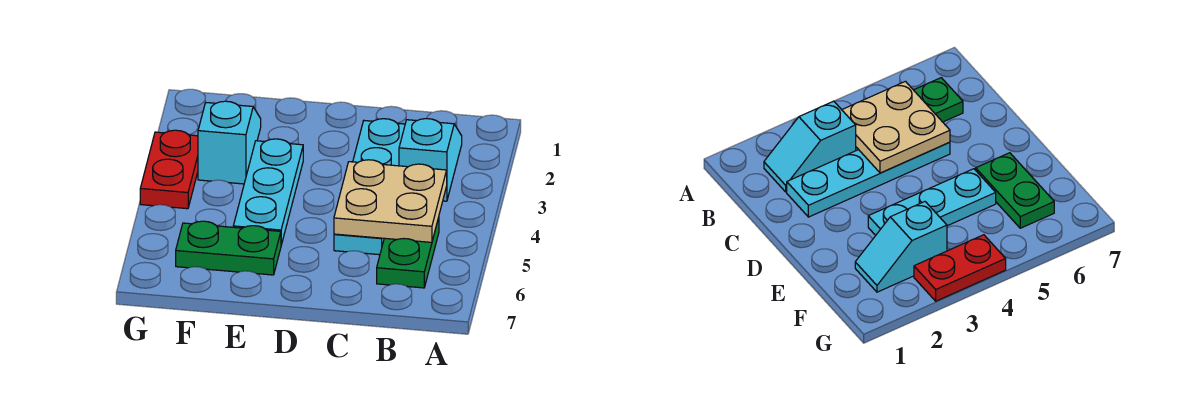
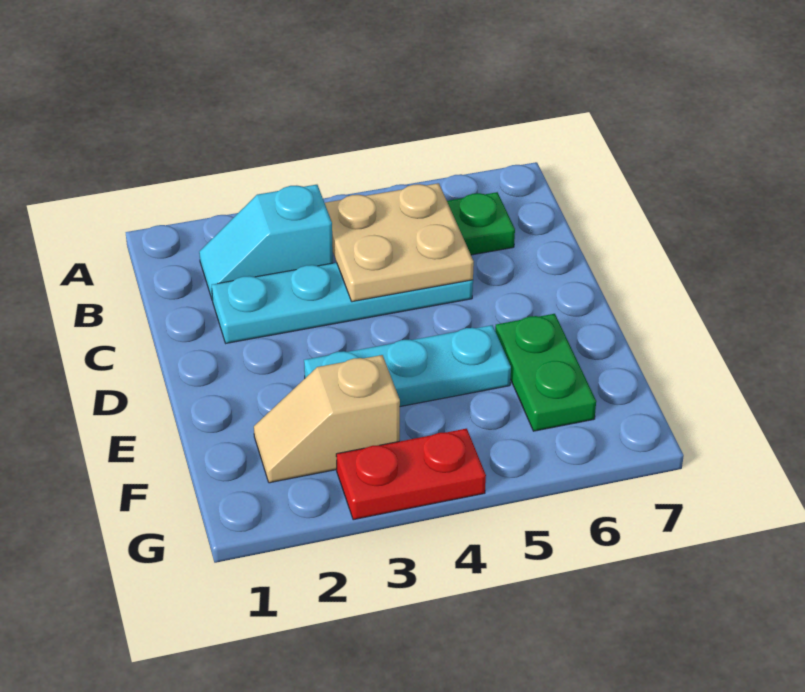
cyan 1x2 slope [198,101,261,184] -> tan 1x2 slope [254,355,400,483]

